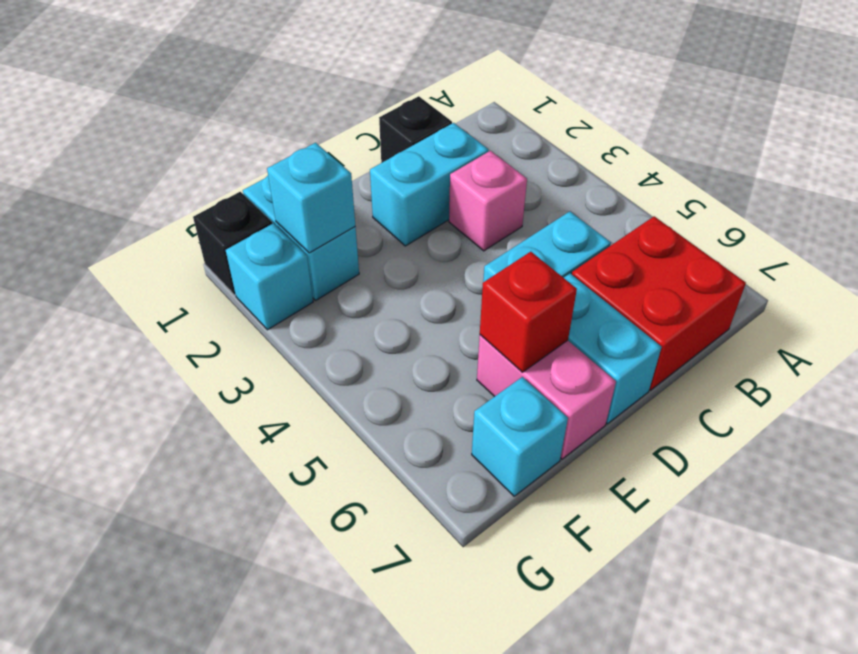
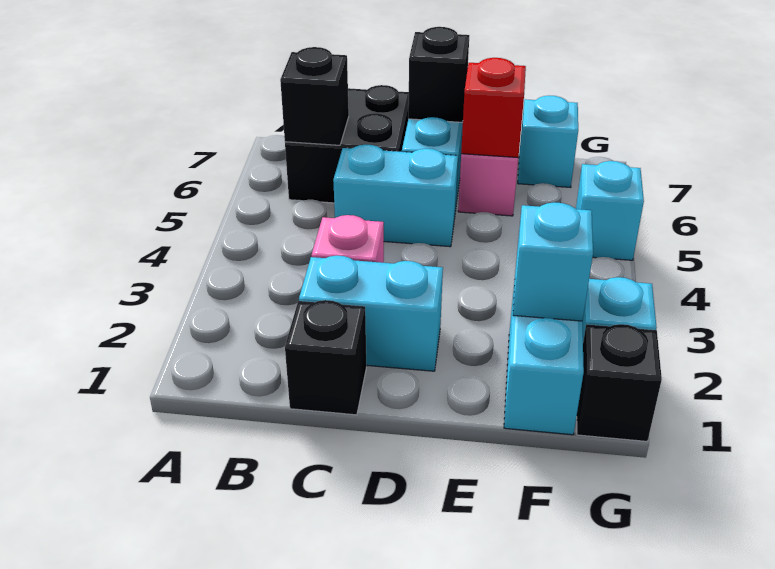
red 2x2 brick [572,216,746,390] -> black 2x2 brick [285,85,409,203]
none -> black 1x1 brick [280,47,349,145]
none -> black 1x1 brick [408,27,469,122]
none -> cyan 1x1 brick [576,161,644,260]

